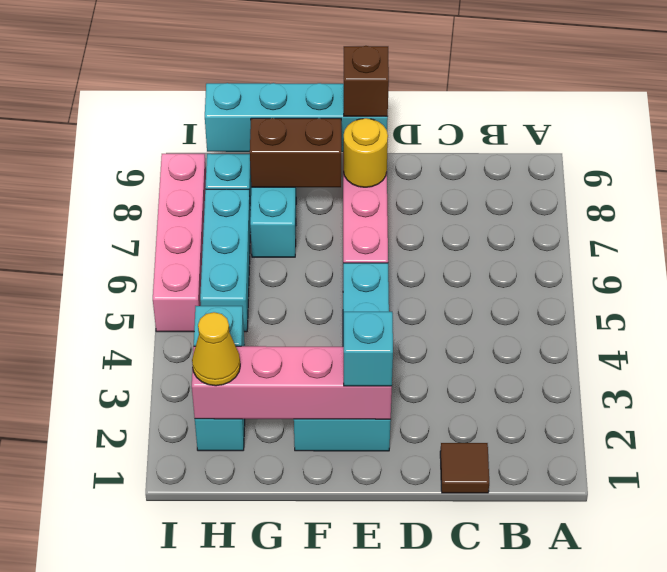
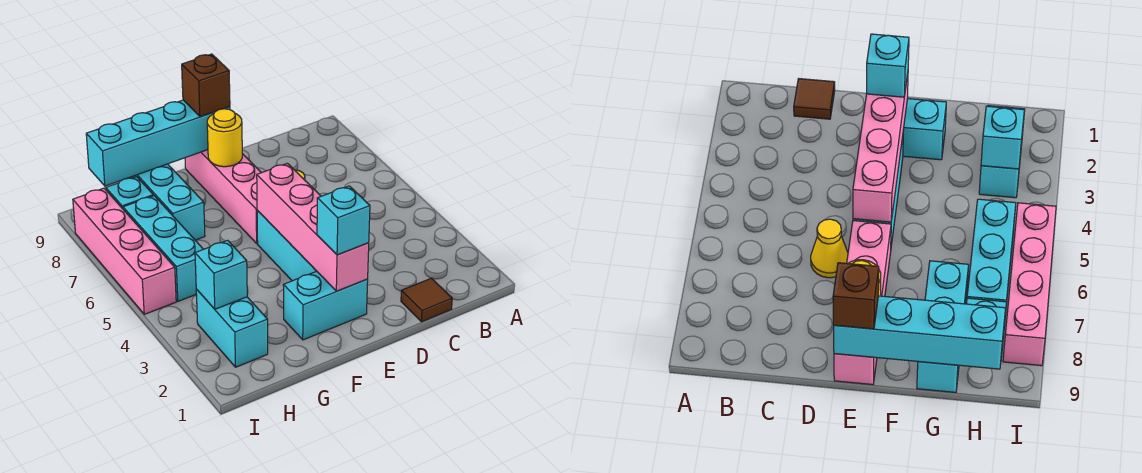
pink 1x4 brick [192,346,392,419] -> pink 1x4 brick turned to [257,163,369,291]
brown 1x2 brick [250,118,341,187] -> none
yellow 1x1 cone [192,312,240,386] -> yellow 1x1 cone moved to [811,219,848,278]

